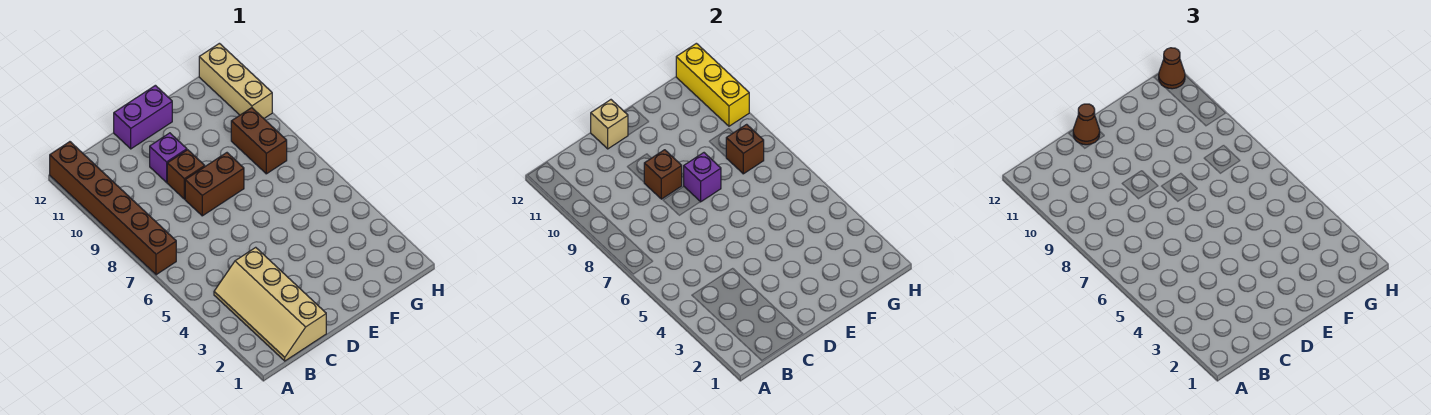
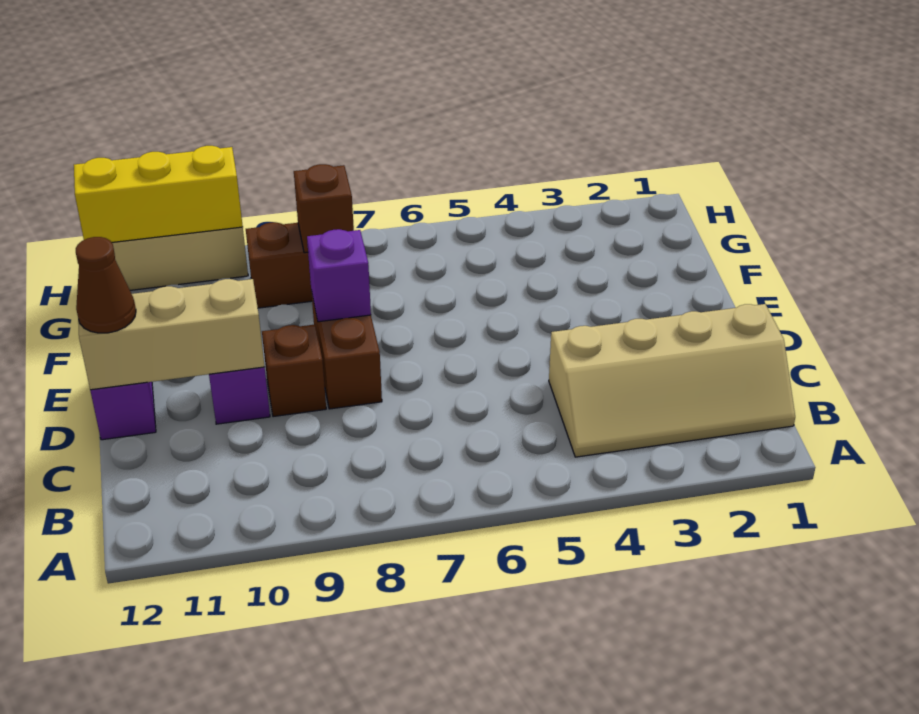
brown 1x6 brick [50,142,176,275] -> none
brown 1x1 brick [644,150,682,199] -> none
tan 1x1 brick [591,100,628,149] -> tan 1x3 brick [78,279,265,390]
brown 1x1 cone [1159,48,1185,89] -> none

